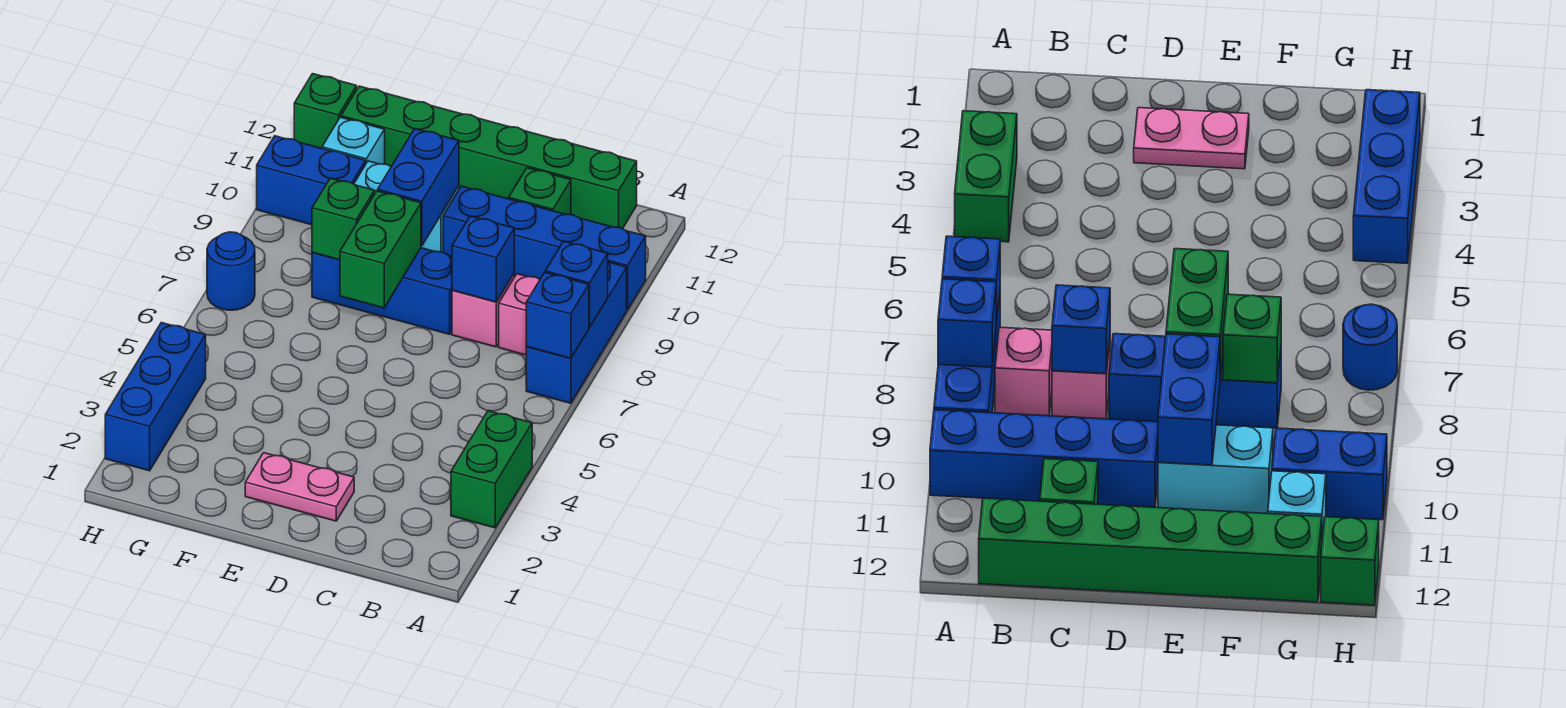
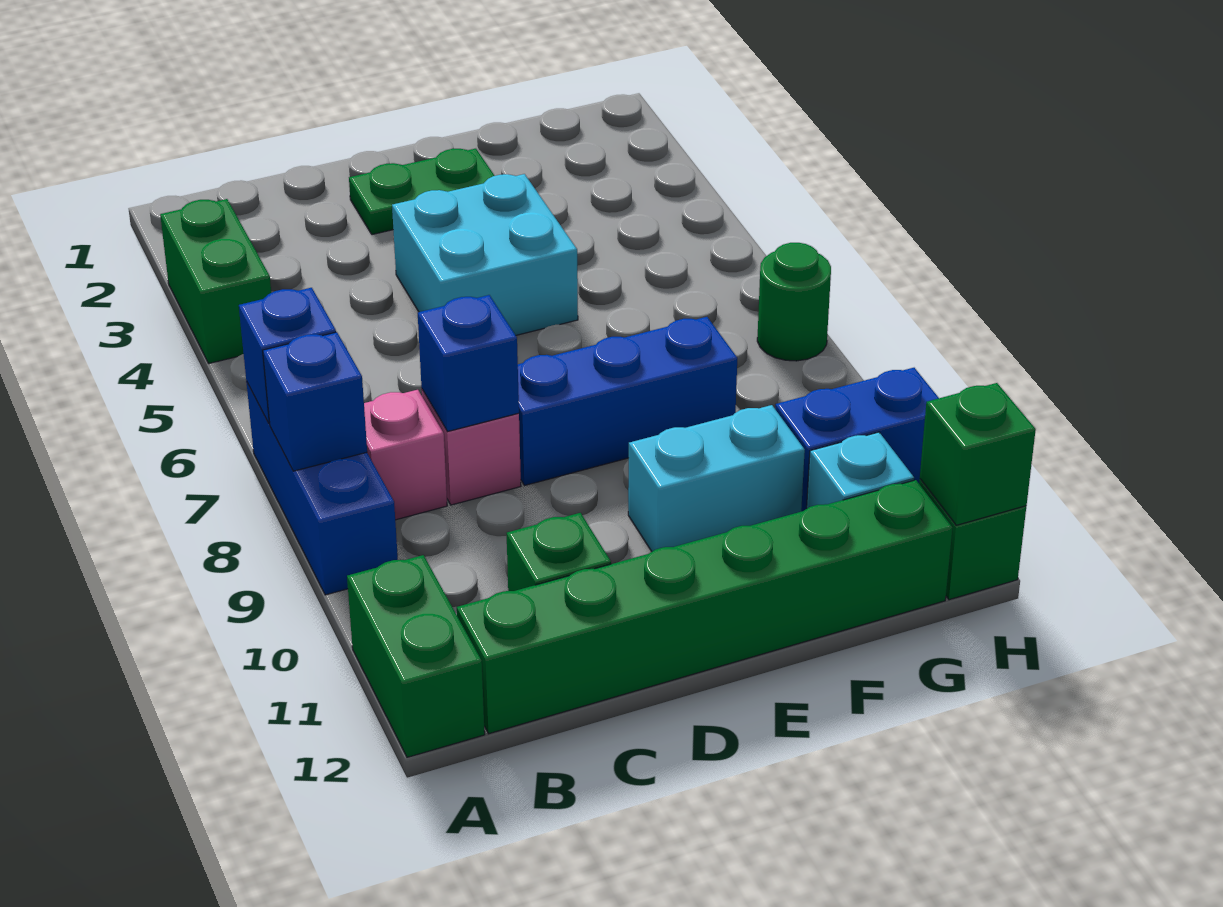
blue 1x4 brick [443,186,646,310] -> none
pink 1x2 plate [245,453,354,521] -> green 1x2 plate [349,149,494,235]
none -> cyan 2x2 brick [392,174,578,335]
green 1x2 brick [340,191,421,308] -> green 1x2 brick moved to [347,555,485,757]
blue 1x2 brick [378,129,459,246] -> none
green 1x1 brick [312,178,374,260] -> green 1x1 brick moved to [920,383,1036,525]
blue 1x3 brick [105,323,206,471] -> none
blue 1x1 round brick [207,232,255,310] -> green 1x1 round brick [757,243,831,361]

